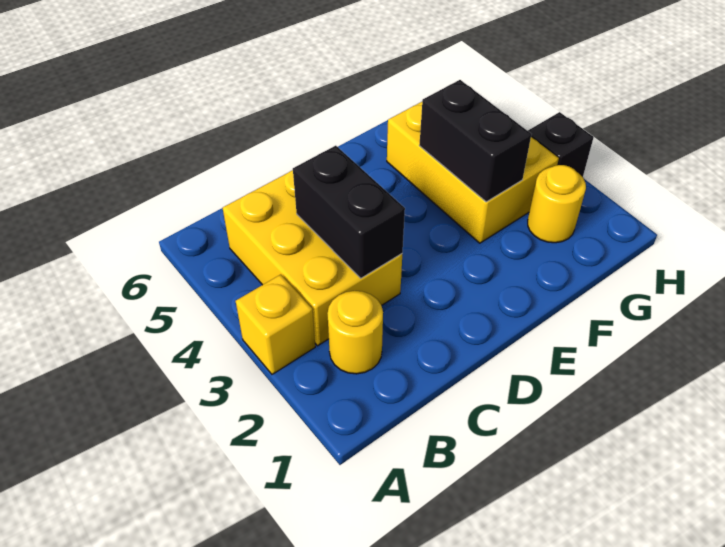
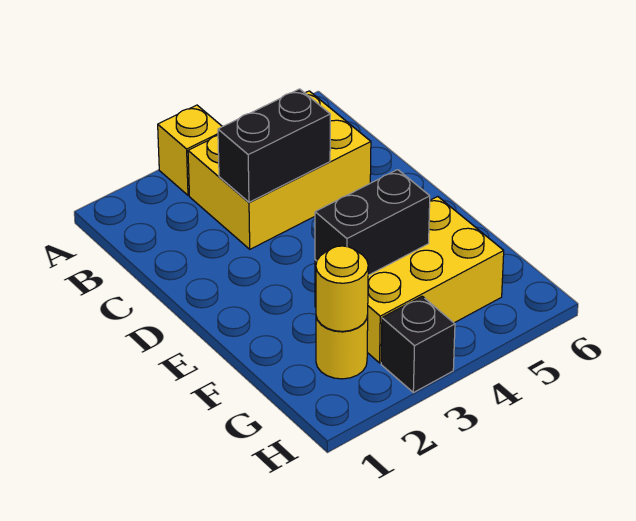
yellow 1x1 round brick [327,291,383,374] -> yellow 1x1 round brick moved to [316,246,368,331]

